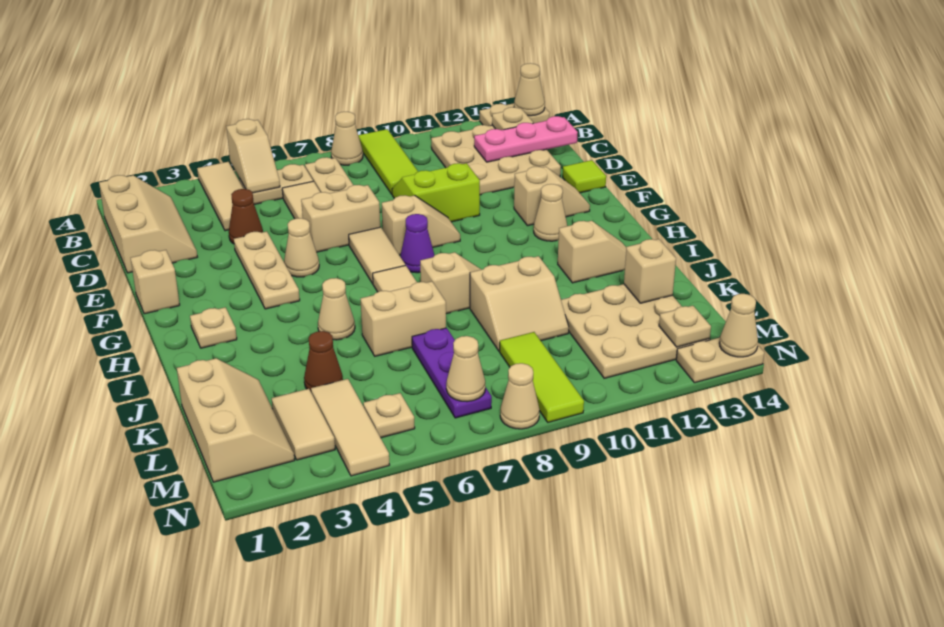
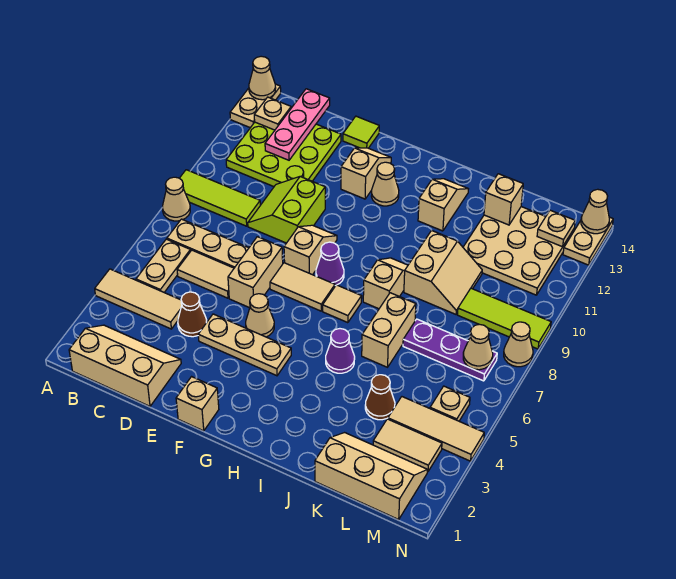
tan 1x2 slope [227,119,280,193] -> none
tan 3x3 plate [431,125,561,195] -> lime 3x3 plate [226,122,341,187]
tan 1x1 plate [190,307,237,348] -> none
tan 1x1 cone [318,278,355,340] -> purple 1x1 cone [326,329,355,373]

